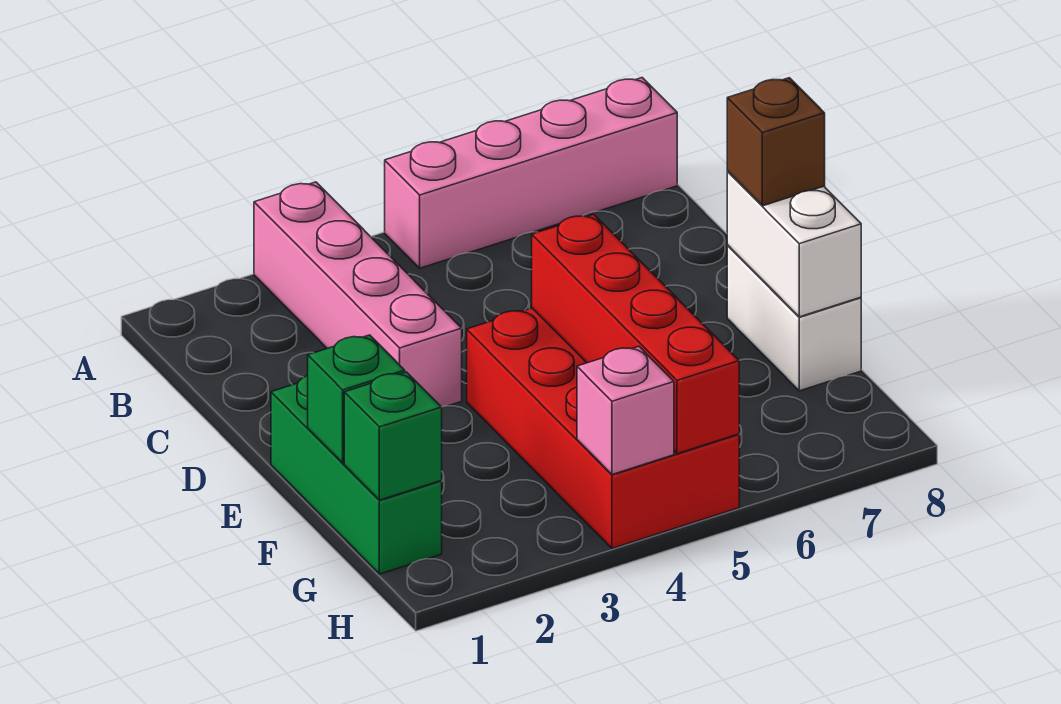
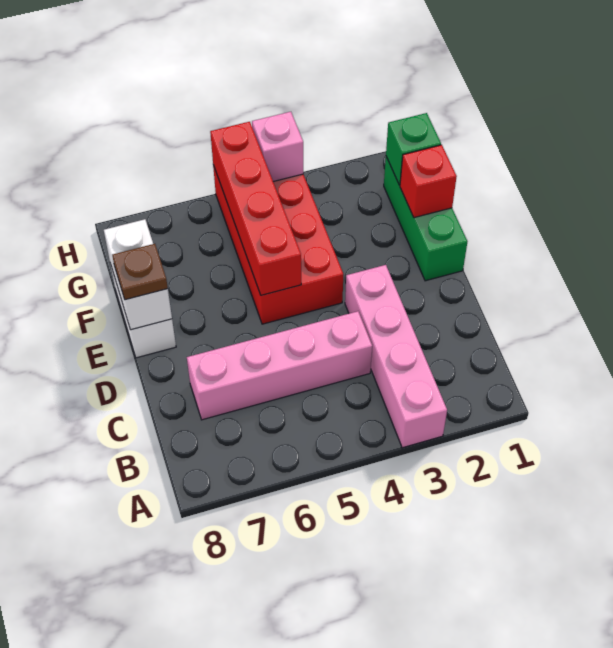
pink 1x4 brick [385,78,677,268] -> pink 1x4 brick moved to [187,311,372,420]
brown 1x1 brick [727,78,825,206] -> brown 1x1 plate [112,244,168,300]
green 1x1 brick [308,335,405,463] -> red 1x1 brick [400,145,457,218]

